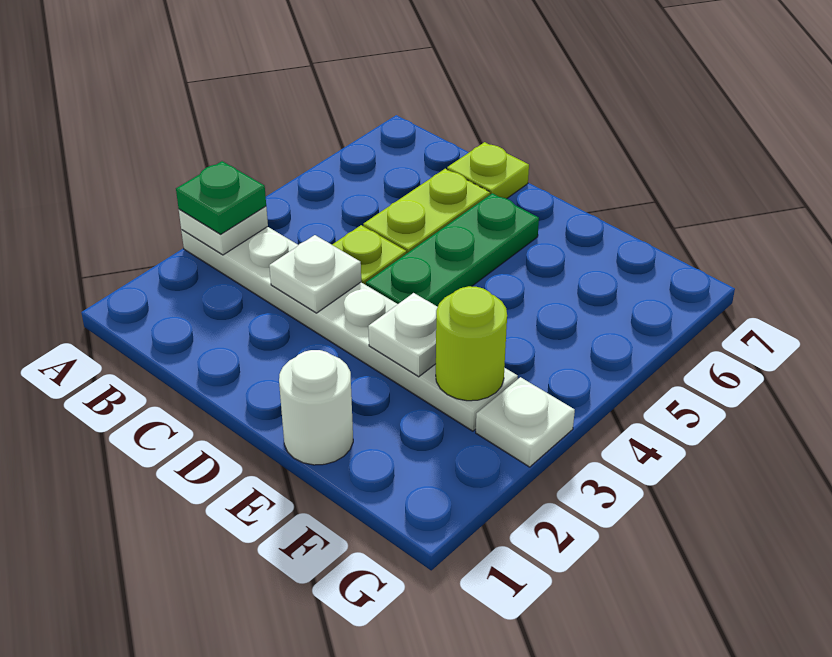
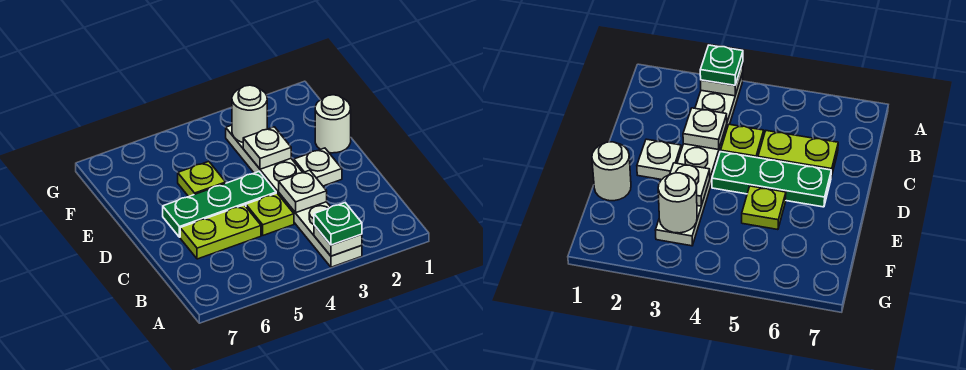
lime 1x1 plate [447,142,529,199] -> lime 1x1 plate moved to [178,161,226,197]
lime 1x1 round brick [436,286,507,401] -> white 1x1 round brick [232,85,267,142]
white 1x1 plate [476,377,575,467] -> white 1x1 plate moved to [294,148,342,186]

